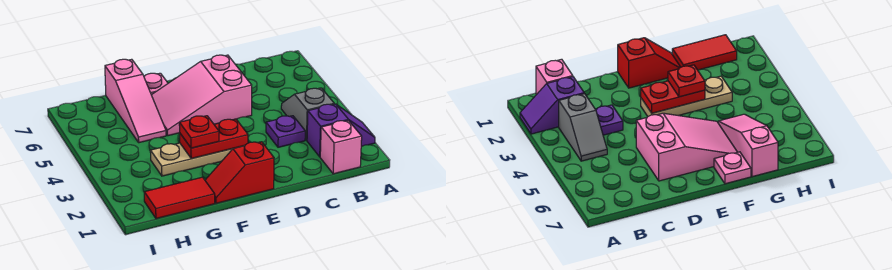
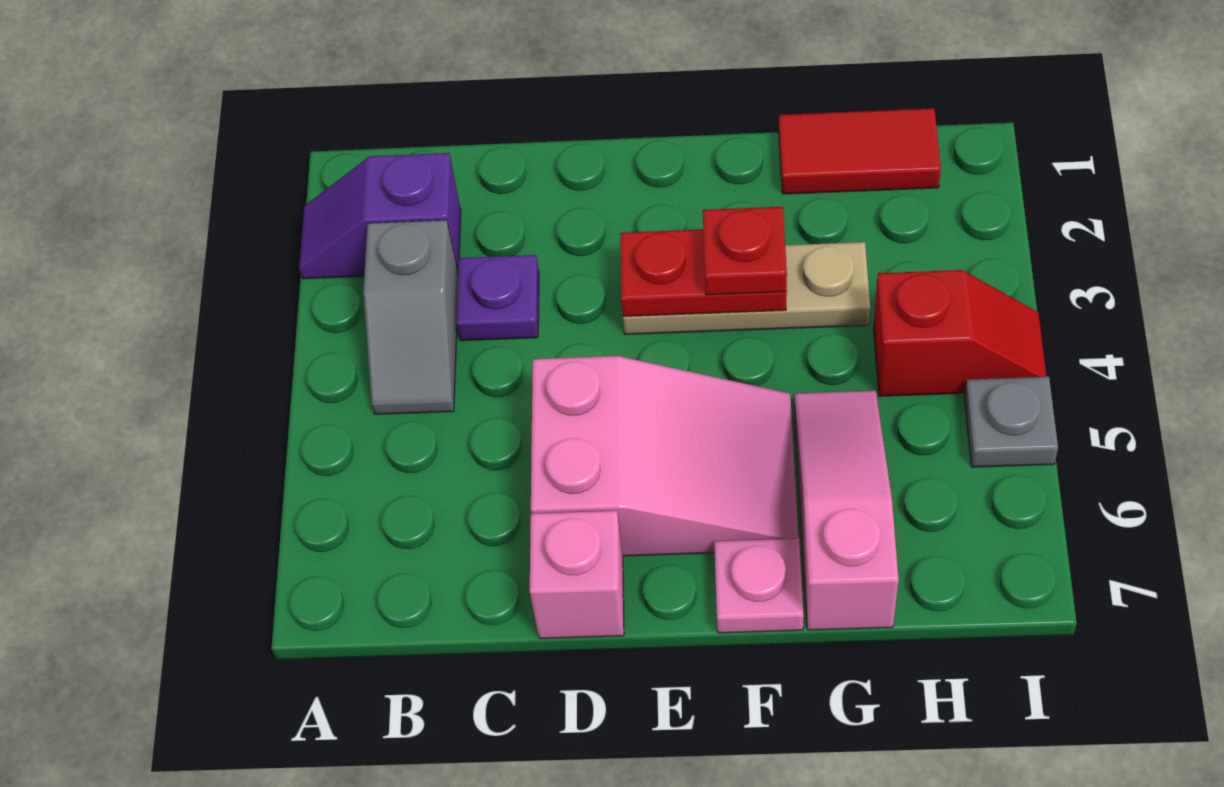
pink 1x1 brick [320,120,362,174] -> pink 1x1 brick moved to [530,511,624,638]
red 1x2 slope [205,142,274,203] -> red 1x2 slope moved to [873,270,1047,396]
none -> grey 1x1 plate [964,377,1058,467]

